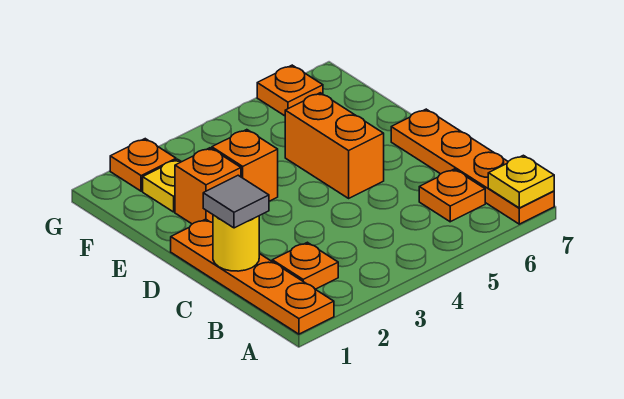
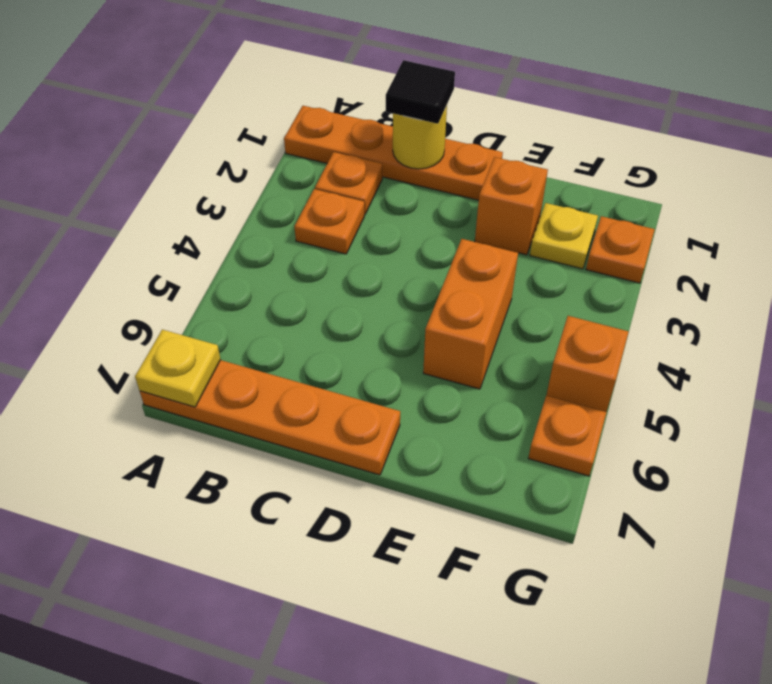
orange 1x1 plate [419,169,485,222] -> orange 1x1 plate moved to [294,189,364,254]
grey 1x1 tile [203,175,269,228] -> black 1x1 tile [386,60,455,124]
orange 1x2 brick [285,93,384,198] -> orange 1x2 brick turned to [423,239,518,389]
orange 1x1 brick [212,130,278,201] -> orange 1x1 brick moved to [546,316,629,412]

